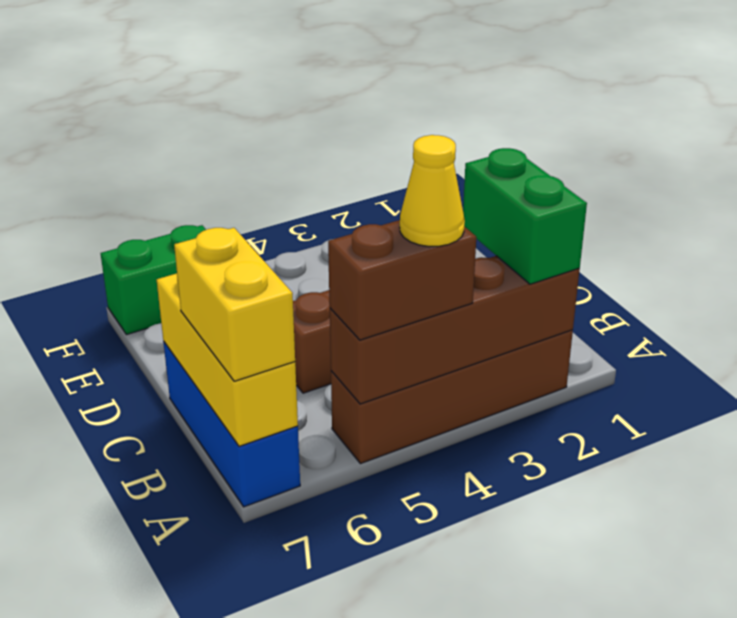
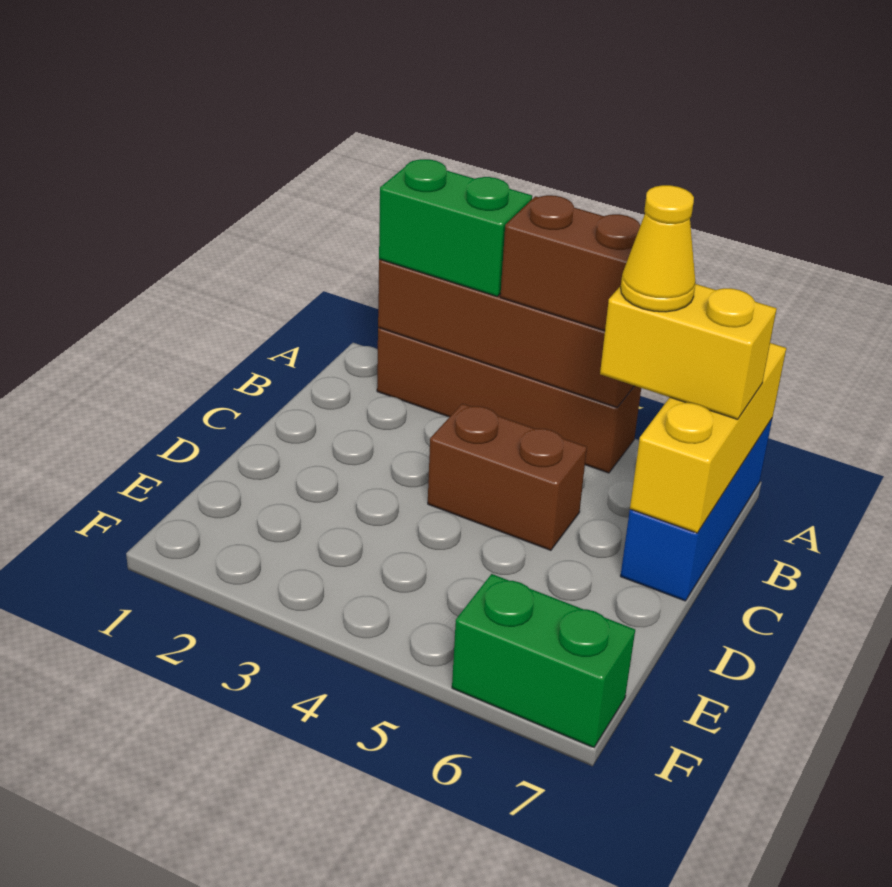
green 1x2 brick [463,148,587,284] -> green 1x2 brick turned to [379,159,532,296]
yellow 1x1 cone [400,135,465,247] -> yellow 1x1 cone moved to [621,185,696,312]
yellow 1x2 brick [174,228,295,381] -> yellow 1x2 brick turned to [600,284,777,419]

